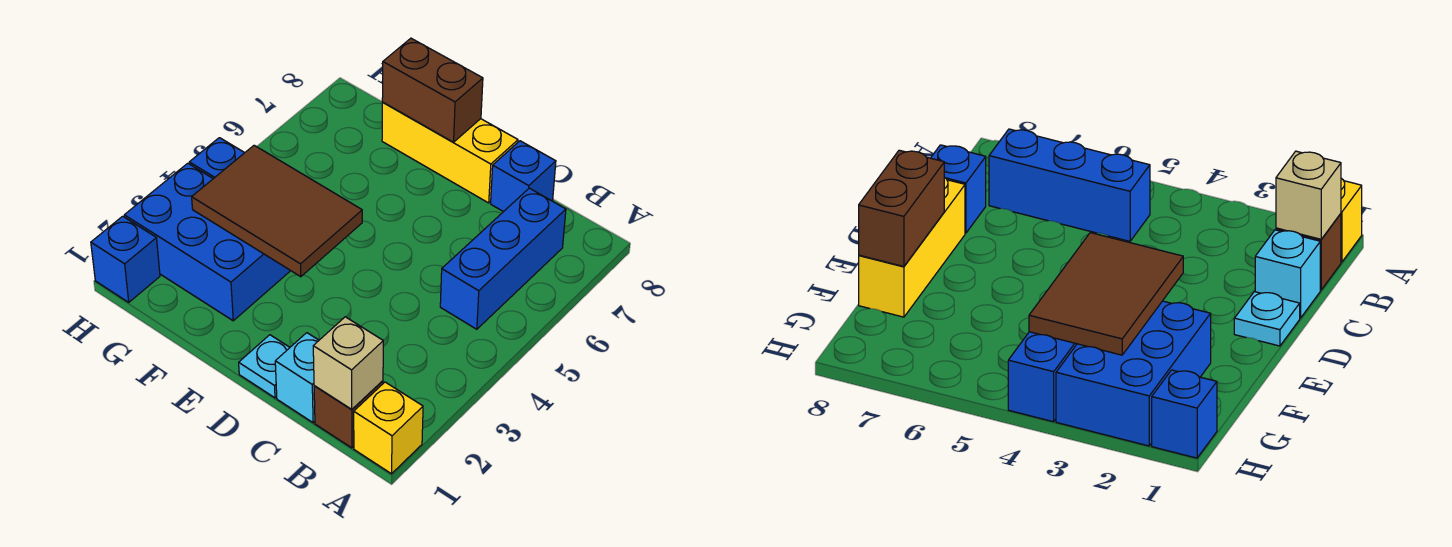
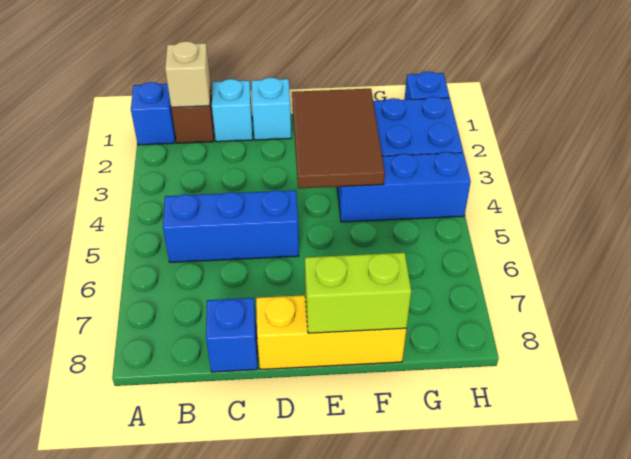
yellow 1x1 brick [354,382,423,474] -> blue 1x1 brick [131,82,175,145]
blue 1x3 brick [440,188,566,329] -> blue 1x3 brick turned to [163,190,299,262]
cyan 1x1 plate [239,335,290,398] -> cyan 1x1 brick [252,78,291,140]
brown 2x3 tile [192,145,362,277] -> brown 2x3 tile turned to [292,89,385,188]
brown 1x2 brick [382,38,483,142] -> lime 1x2 brick [305,253,411,333]

